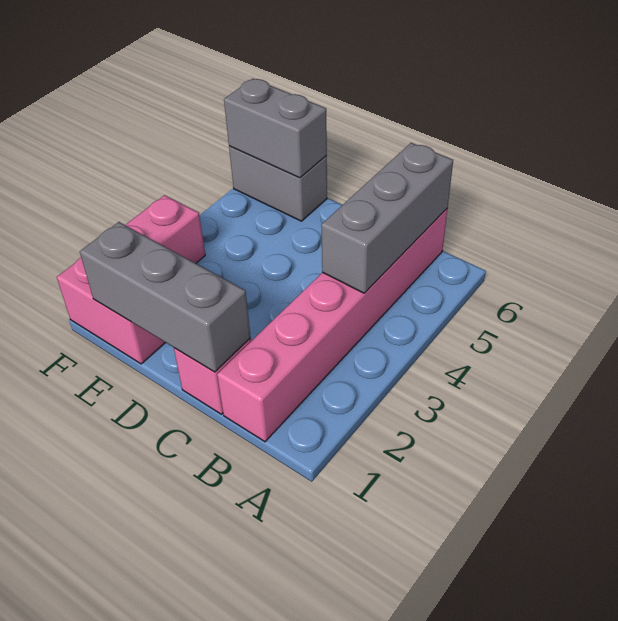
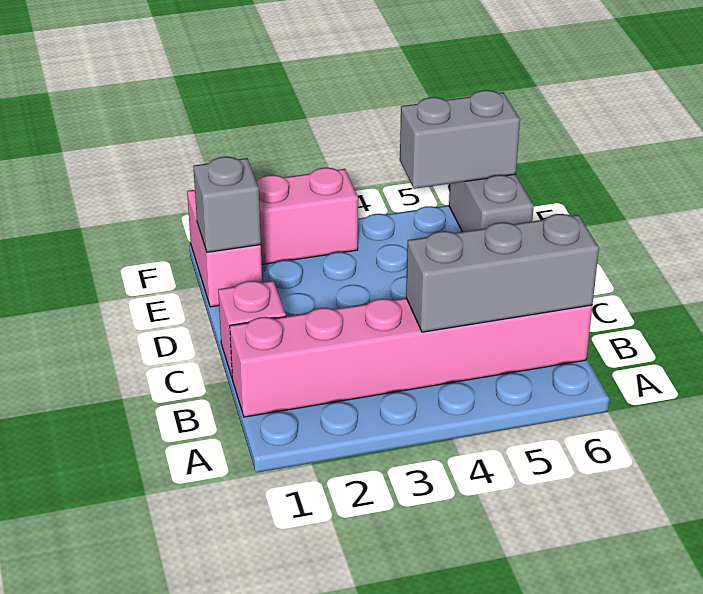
grey 1x3 brick [80,222,251,372] -> grey 1x1 brick [193,157,261,252]
grey 1x2 brick [224,79,327,178] -> grey 1x2 brick turned to [400,90,520,189]

